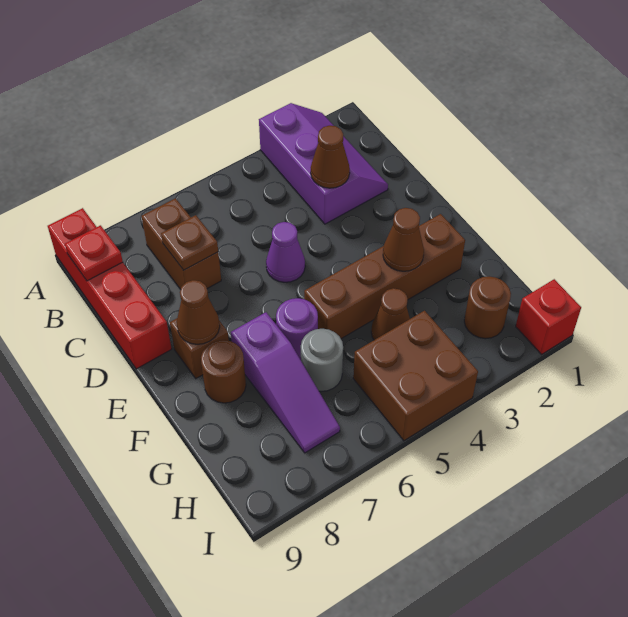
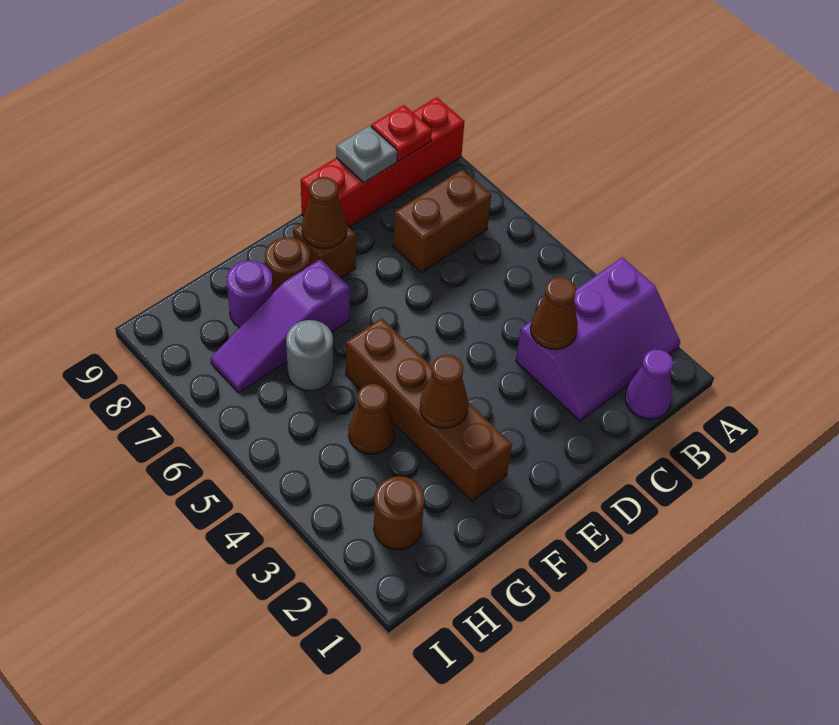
brown 1x1 plate [161,215,218,270] -> none
none -> grey 1x1 plate [336,126,397,183]
purple 1x1 cone [266,222,305,282] -> purple 1x1 cone moved to [625,349,673,419]
purple 1x1 round brick [276,298,318,360] -> purple 1x1 round brick moved to [227,261,273,328]
brown 2x2 brick [353,311,478,441] -> none
red 1x1 brick [516,279,581,354] -> none

